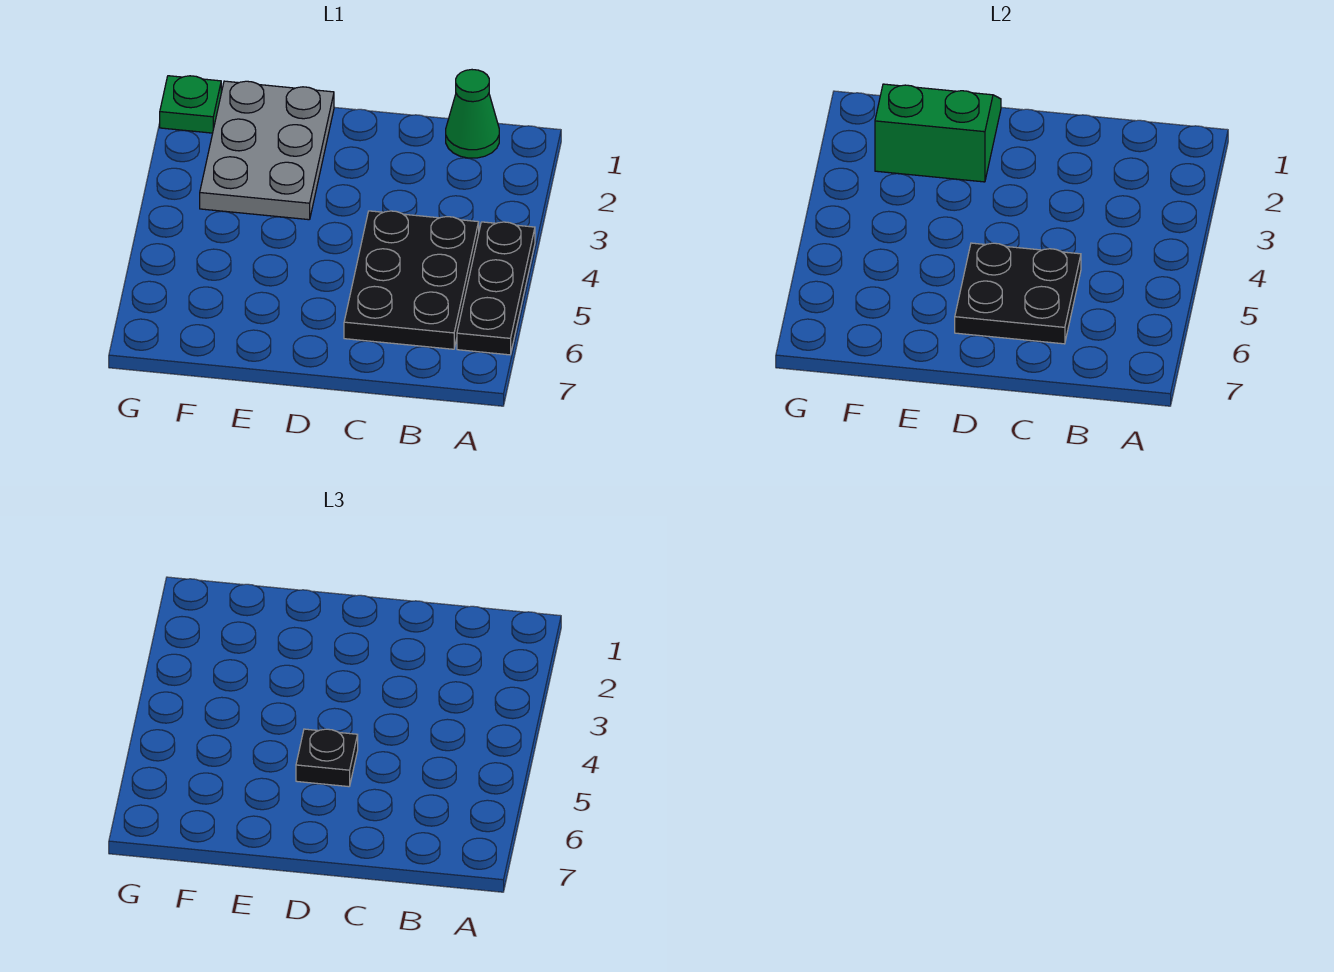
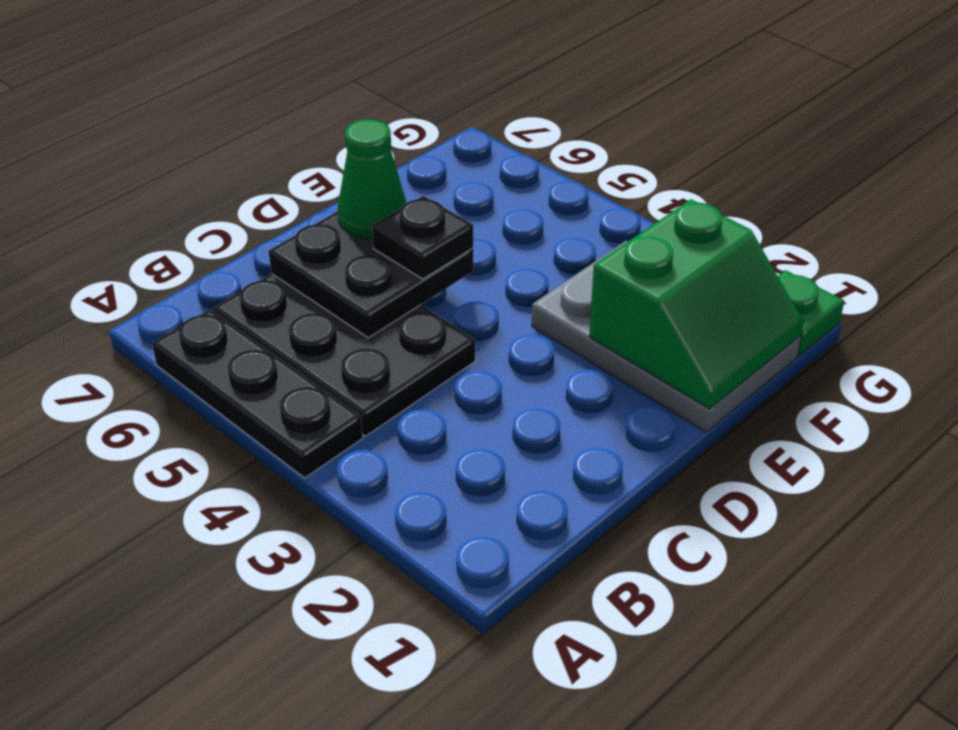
green 1x1 cone [446,70,499,158] -> green 1x1 cone moved to [338,119,406,238]

